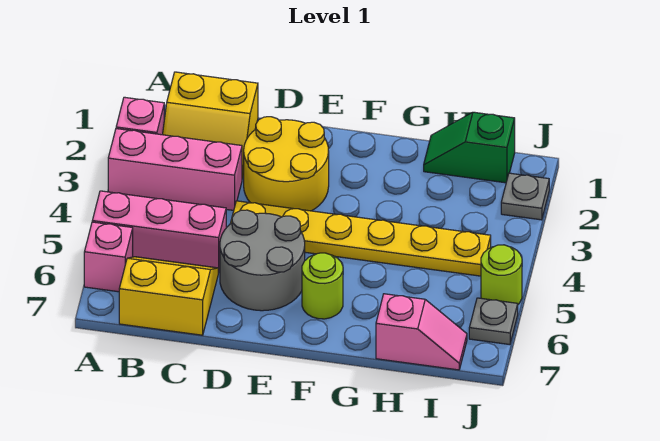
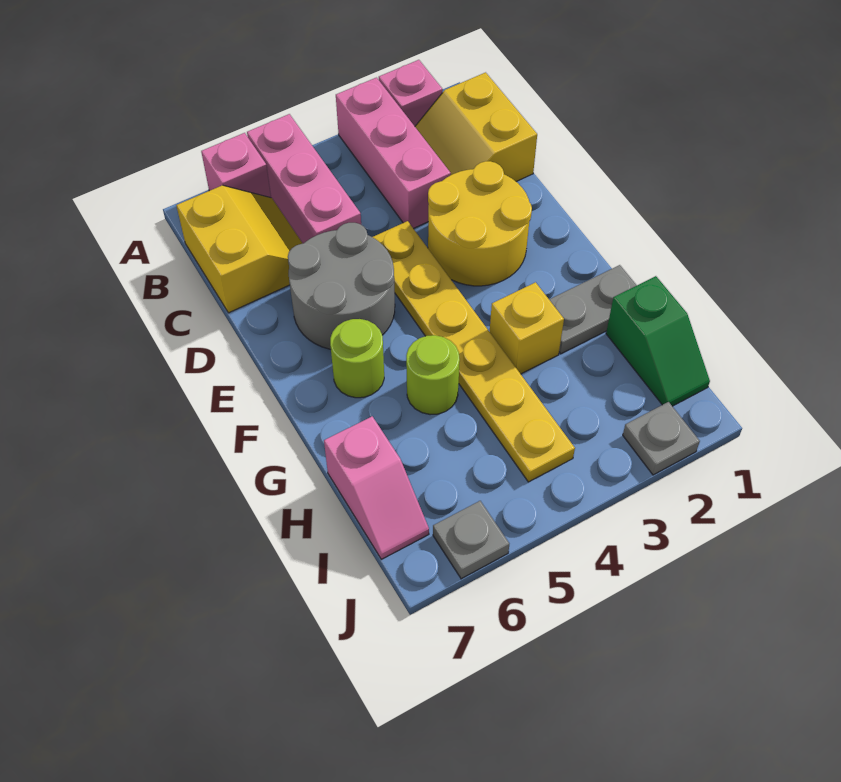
none -> grey 1x2 plate [549,265,637,354]
none -> yellow 1x1 brick [490,282,564,374]
green 1x2 slope [424,112,515,183] -> green 1x2 slope turned to [606,276,710,406]
lime 1x1 round brick [481,245,522,304] -> lime 1x1 round brick moved to [406,335,460,415]

